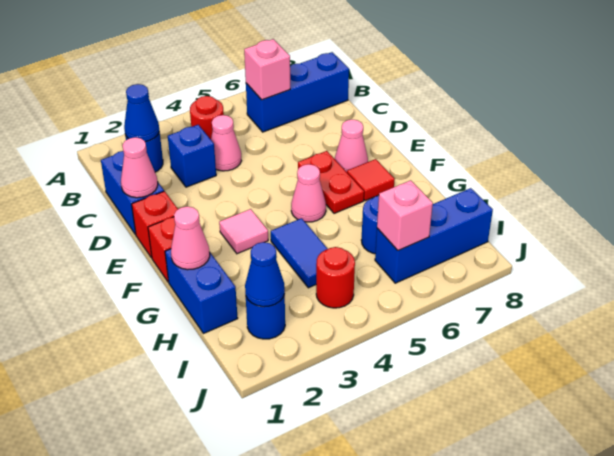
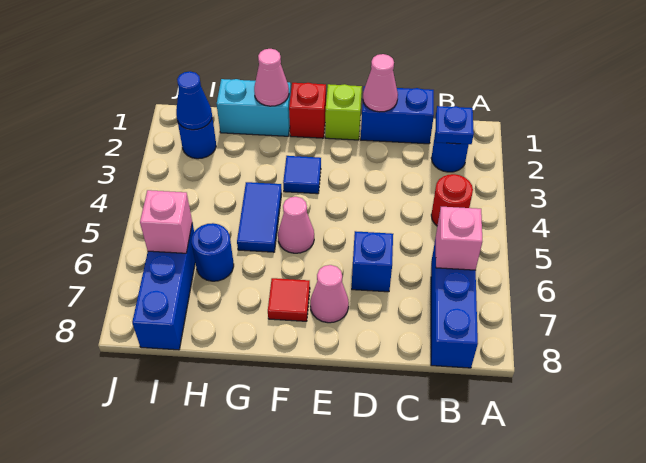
blue 1x1 cone [124,84,159,142] -> blue 1x1 plate [436,106,474,144]
blue 1x1 brick [168,125,216,187] -> blue 1x1 brick moved to [352,231,393,292]
pink 1x1 cone [211,115,241,171] -> none
red 1x1 brick [132,191,178,258] -> lime 1x1 brick [325,84,362,140]
red 1x2 plate [298,151,364,213] -> none
pink 1x1 tile [219,209,268,254] -> blue 1x1 tile [283,156,321,194]
blue 1x2 brick [165,249,238,334] -> cyan 1x2 brick [217,79,291,136]
blue 1x2 tile [271,218,327,288] -> blue 1x2 tile turned to [237,182,282,252]
red 1x1 round brick [316,247,355,308] -> none

